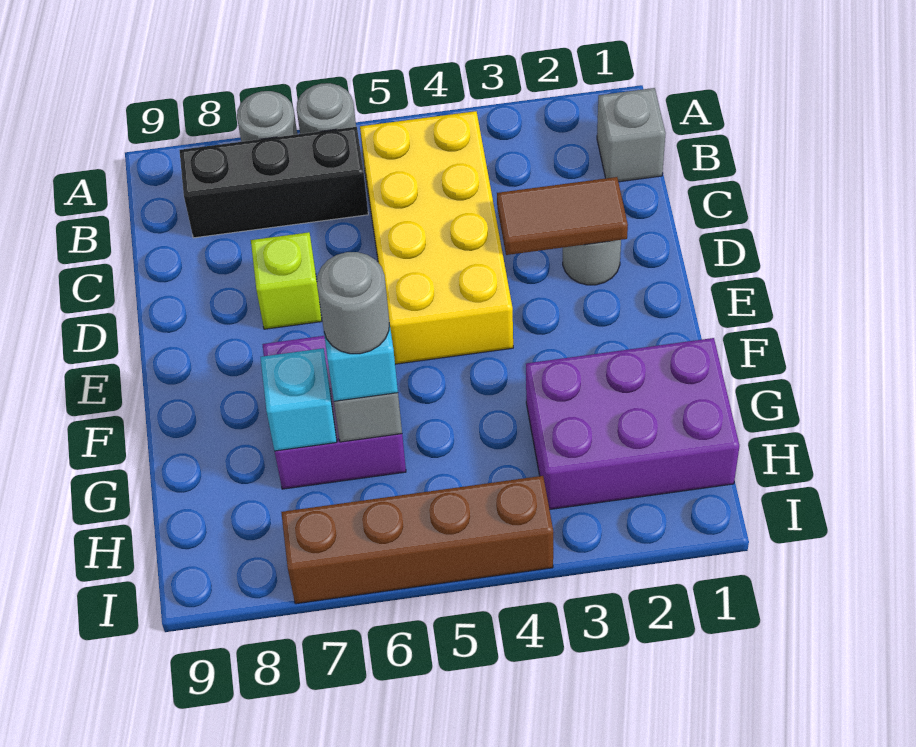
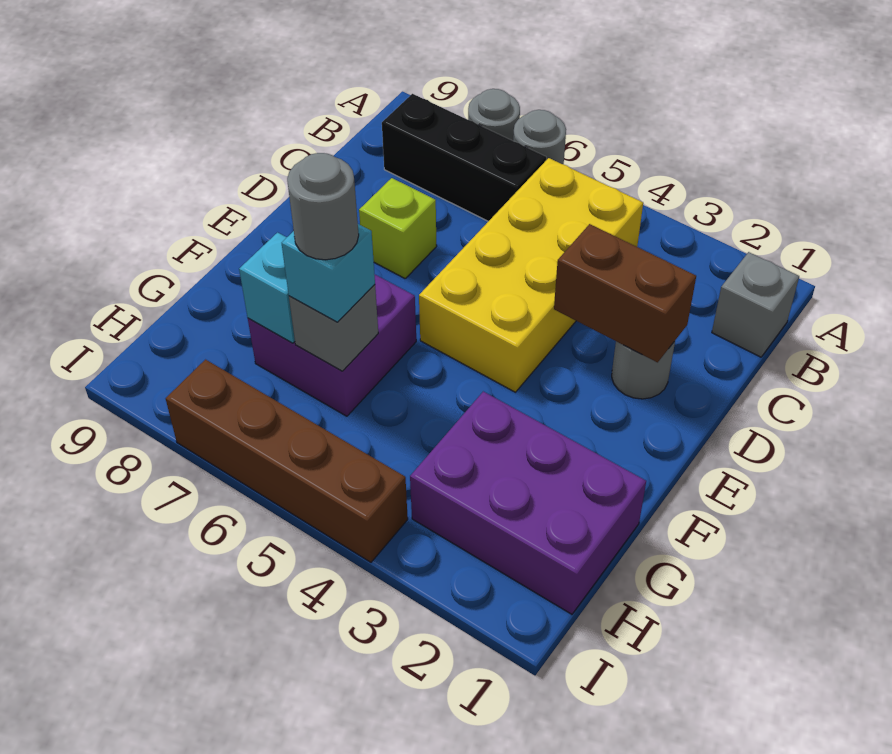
brown 1x2 tile [497,177,628,255] -> brown 1x2 brick [554,224,696,362]

